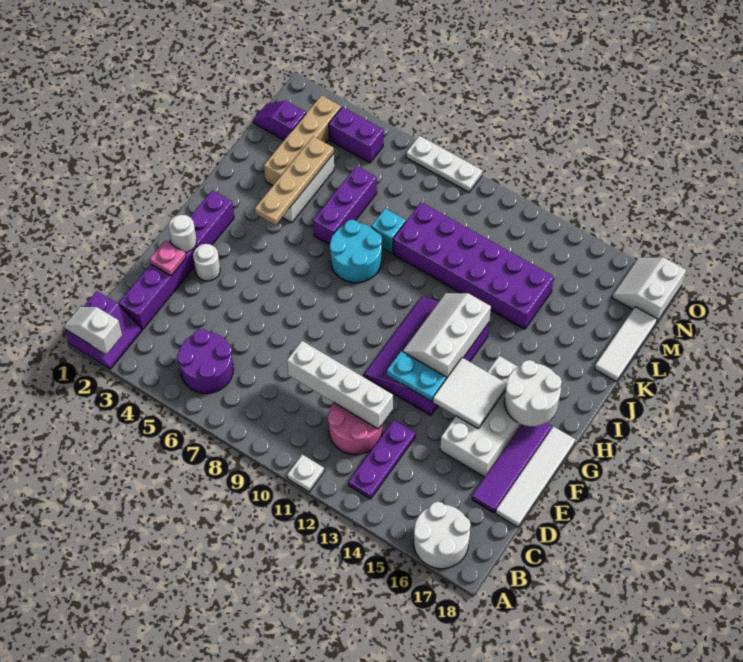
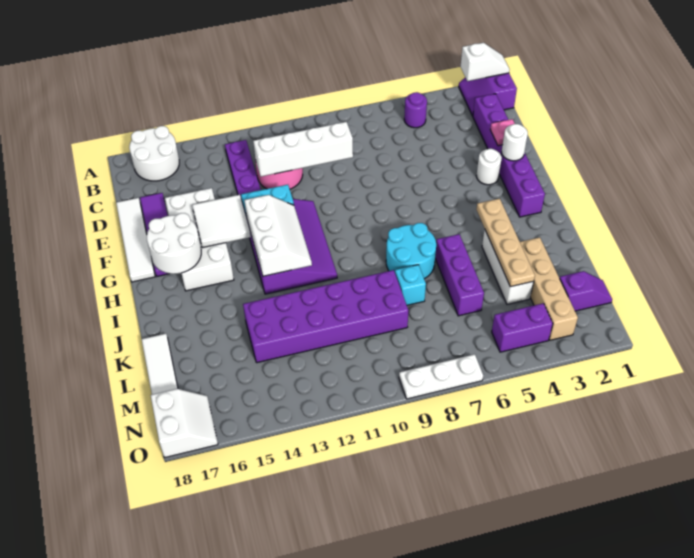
white 1x1 plate [287,455,324,492] -> none
purple 2x2 round brick [177,329,233,393] -> purple 1x1 round brick [404,92,427,128]

